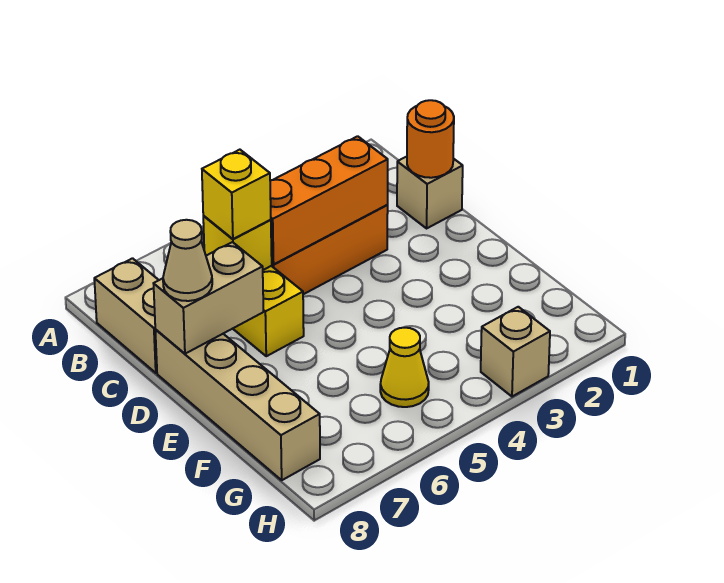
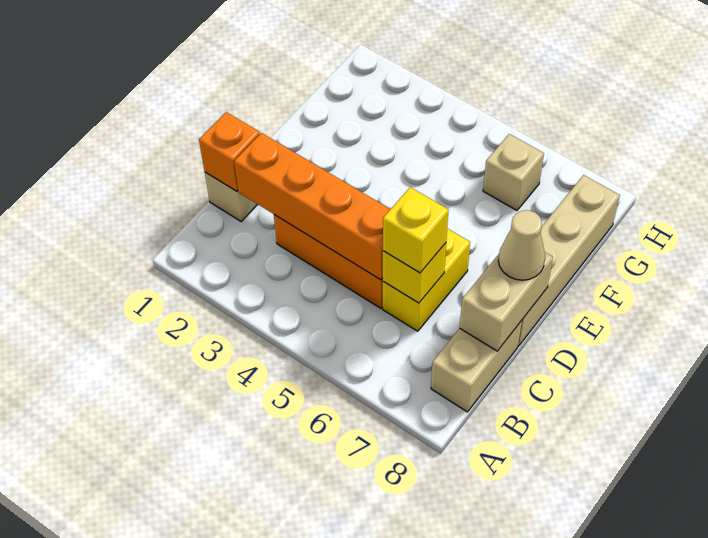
orange 1x1 round brick [407,100,454,178] -> orange 1x1 brick [199,112,260,191]
orange 1x3 brick [270,136,388,265] -> orange 1x4 brick [234,133,390,280]
tan 1x2 brick [154,242,263,354] -> tan 1x2 brick turned to [460,252,553,351]
yellow 1x1 cone [380,328,429,407] -> none
tan 1x1 brick [481,307,550,397] -> tan 1x1 brick moved to [483,134,544,210]

